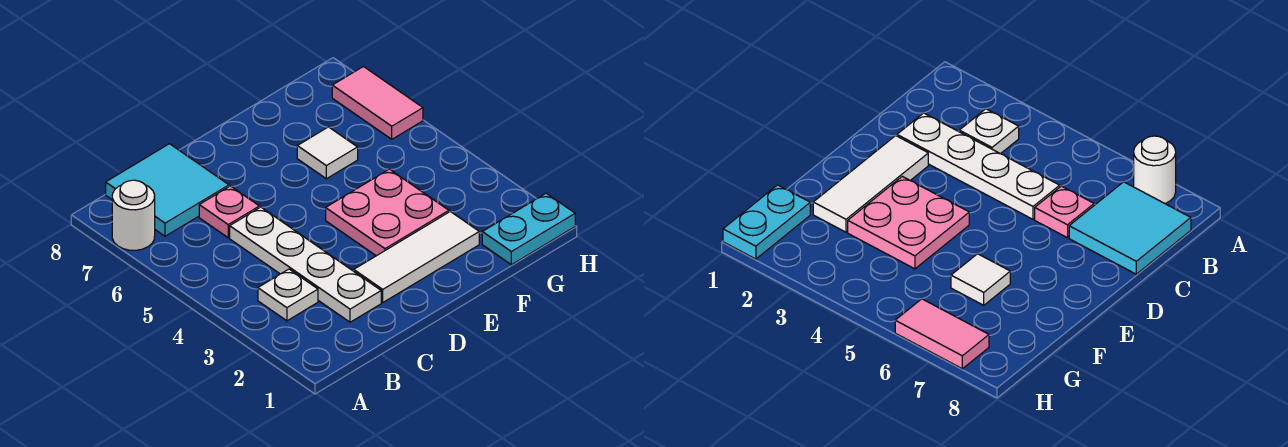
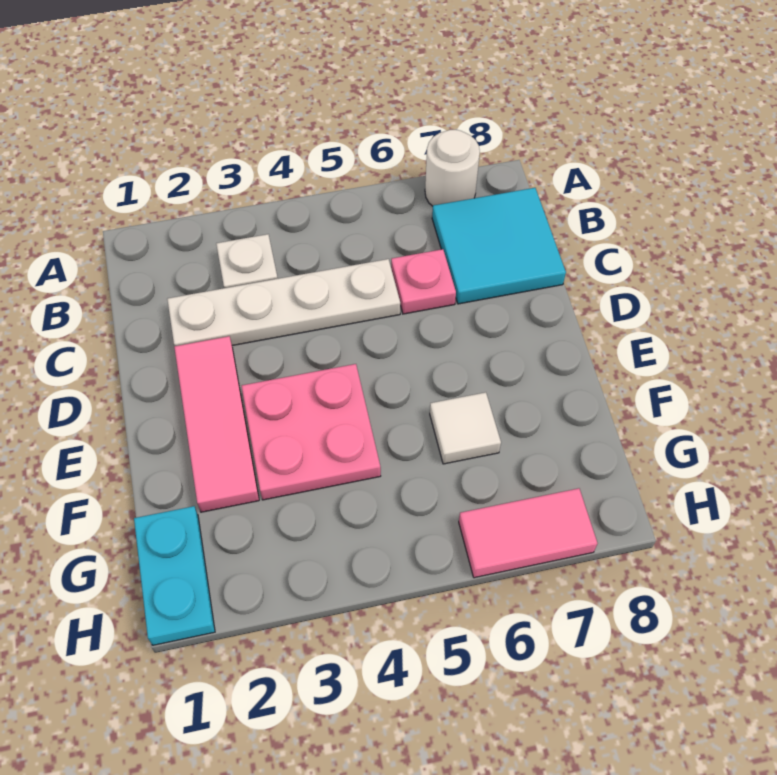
white 1x3 tile [354,211,479,302] -> pink 1x3 tile [174,336,259,512]

